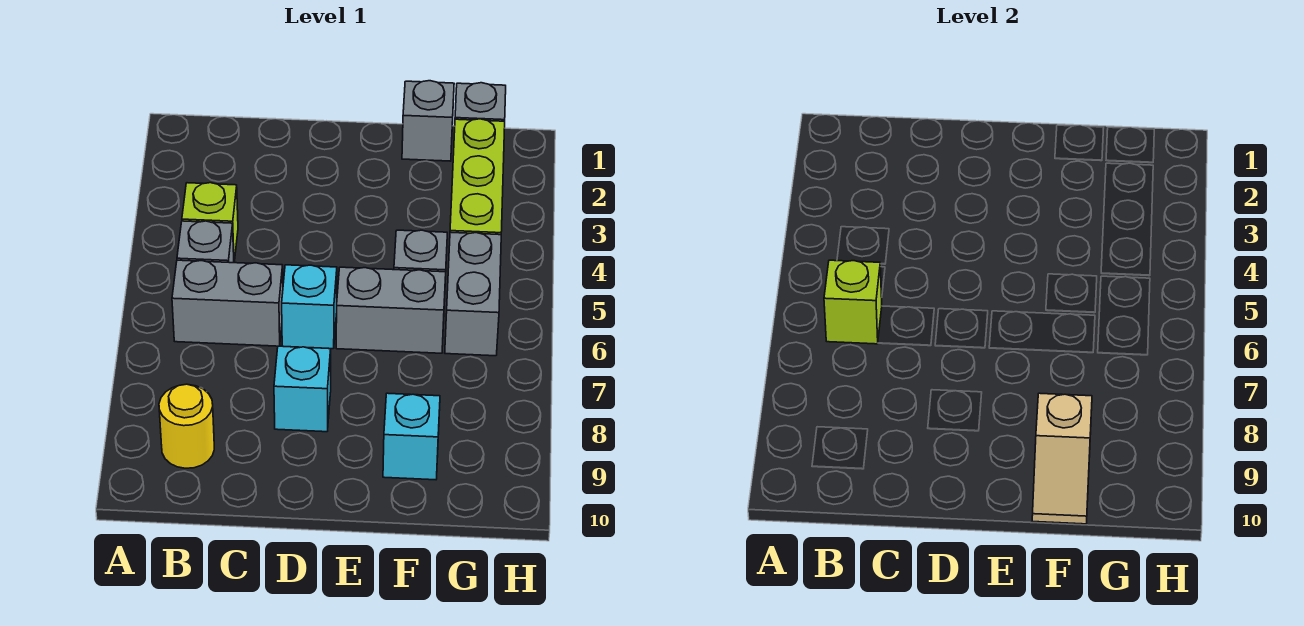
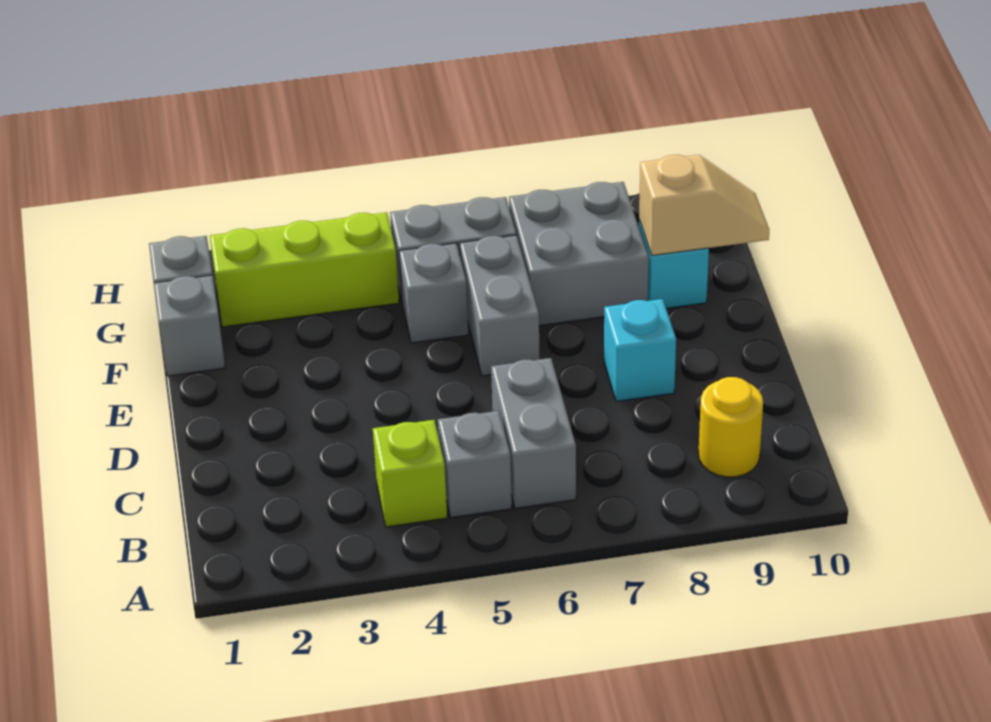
lime 1x1 brick [824,260,882,344] -> none
cyan 1x1 brick [282,265,337,349] -> none
none -> grey 2x2 brick [509,182,649,326]

